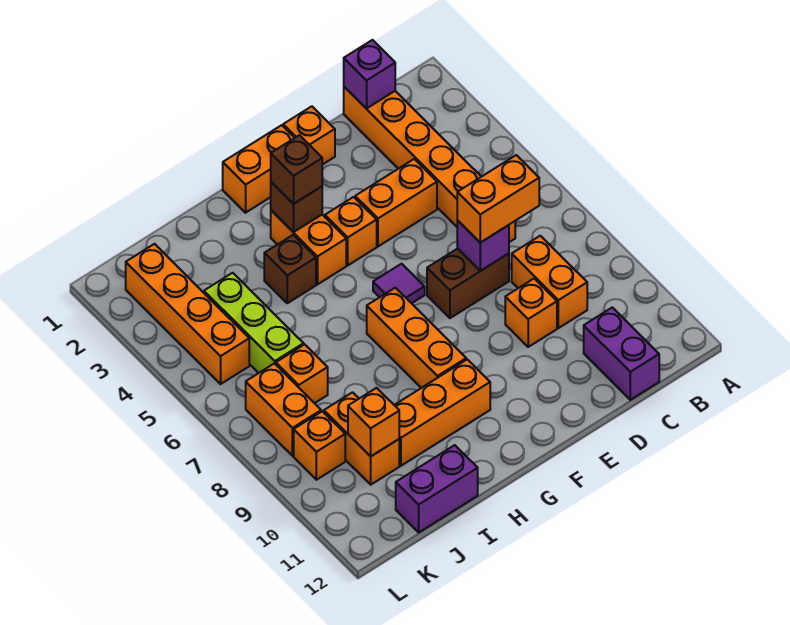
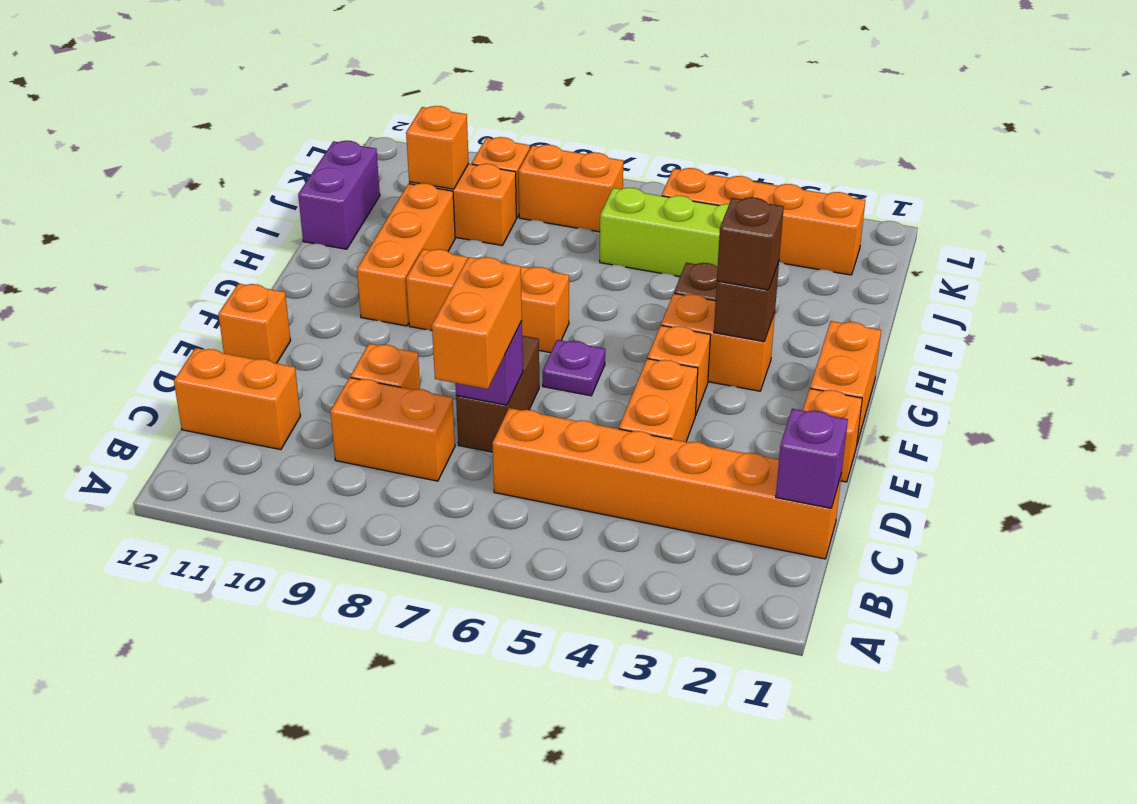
purple 1x2 brick [584,307,659,400] -> orange 1x2 brick [174,348,300,450]
purple 1x1 tile [373,264,425,303] -> purple 1x1 plate [543,340,605,396]
orange 1x1 brick [276,344,328,403] -> orange 1x1 brick moved to [218,284,291,363]

